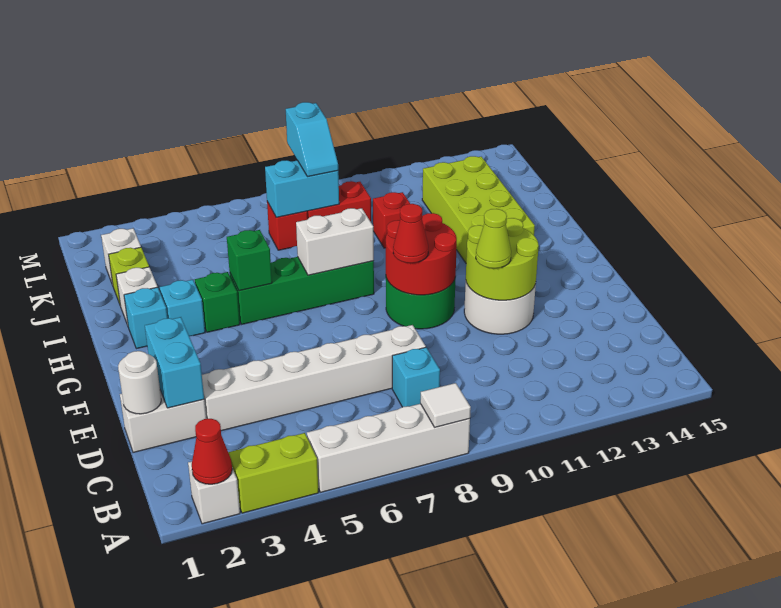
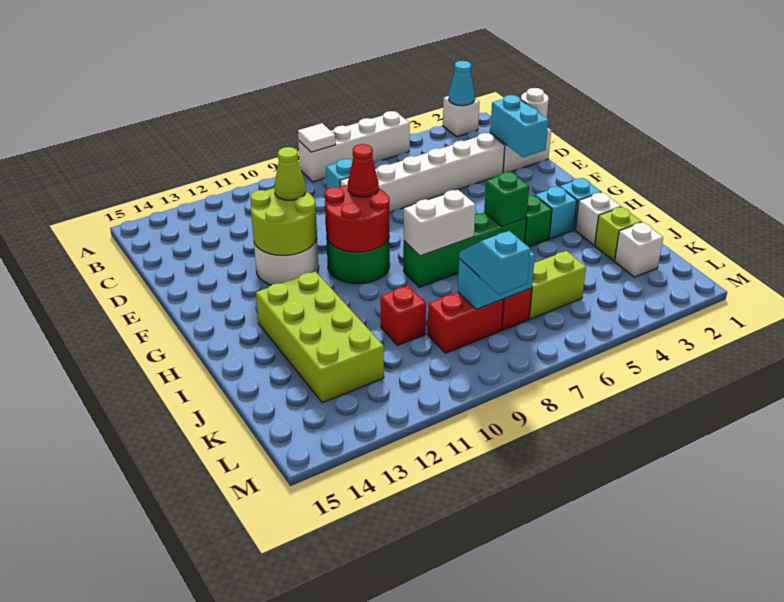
red 1x1 cone [192,419,232,484] -> cyan 1x1 cone [449,61,475,106]
lime 1x2 brick [228,433,319,513] -> lime 1x2 brick moved to [529,251,586,319]

